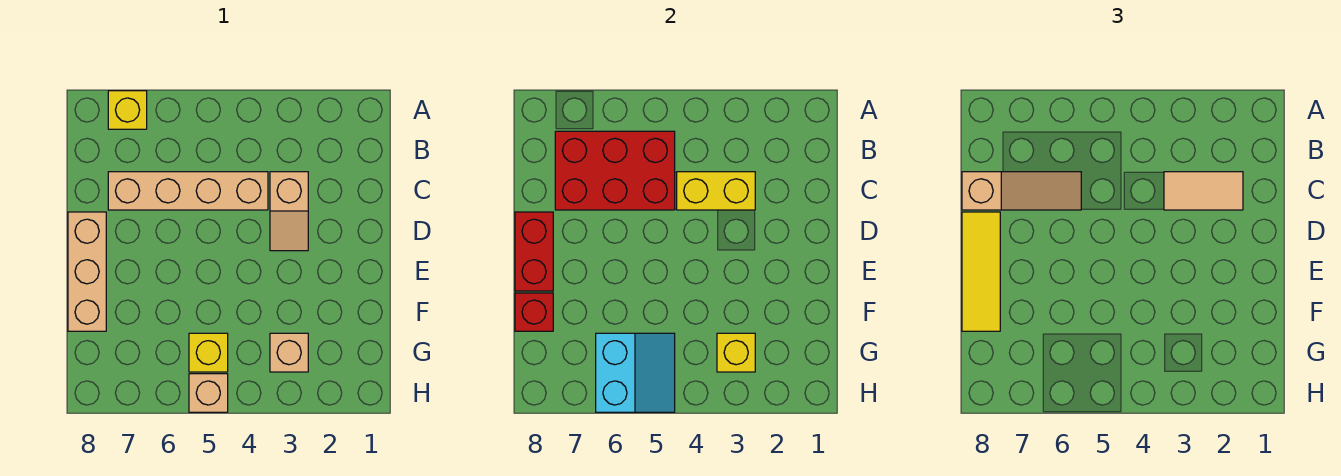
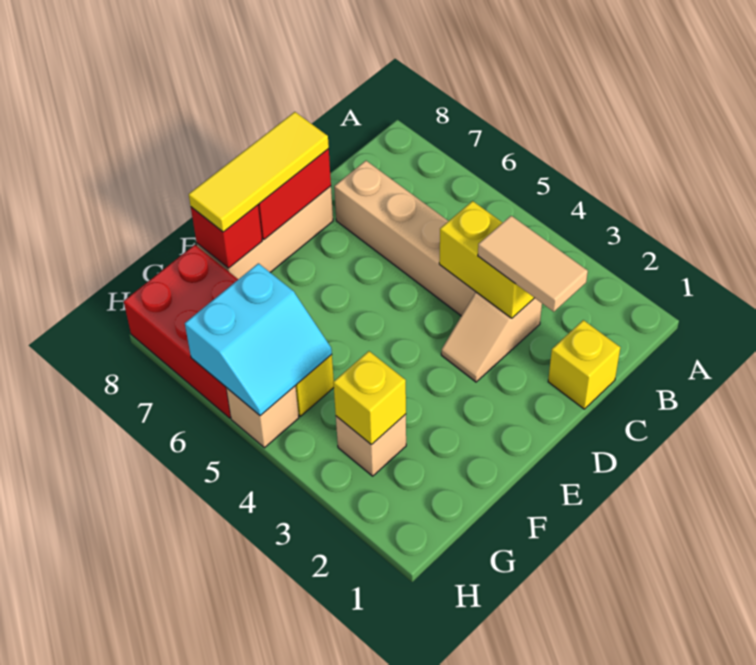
yellow 1x1 brick [108,91,147,129] -> yellow 1x1 brick moved to [548,320,620,409]
red 2x3 brick [555,131,675,210] -> red 2x3 brick moved to [124,245,238,418]
tan 1x3 slope [962,172,1081,210] -> none

